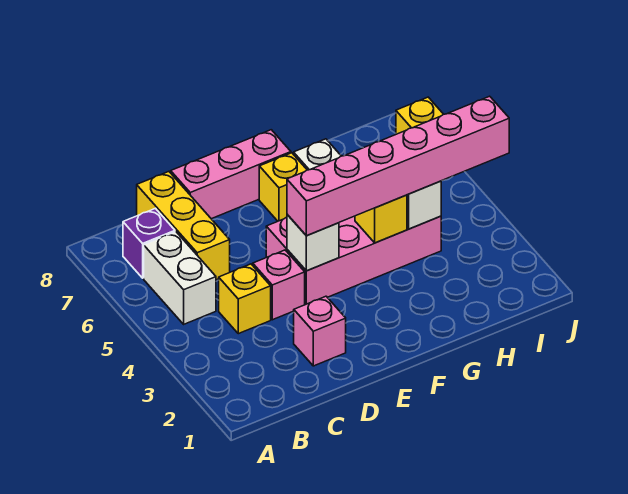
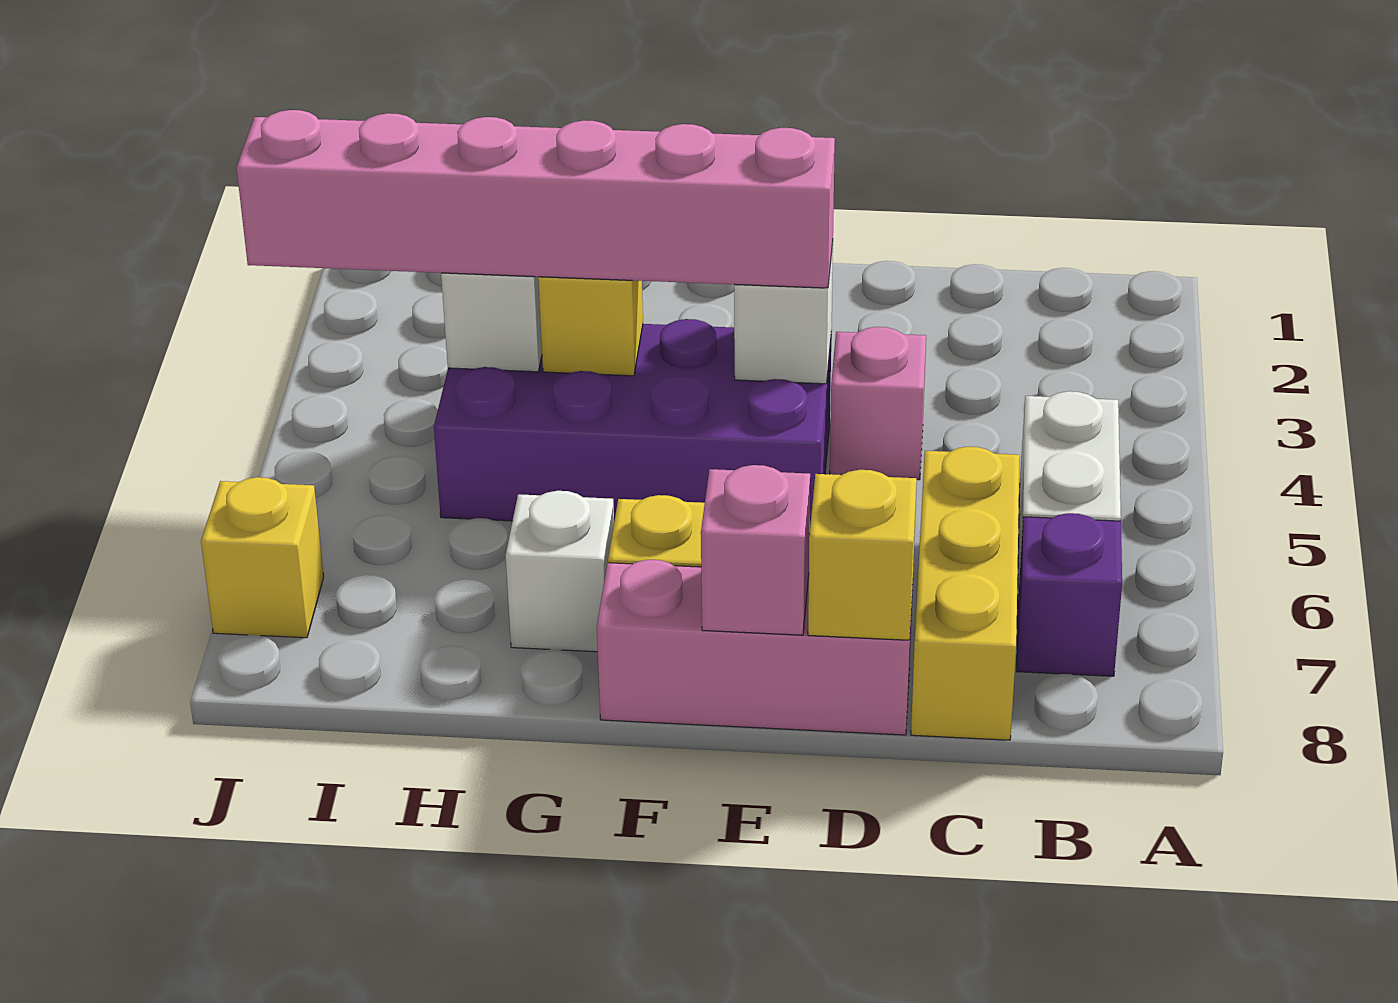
yellow 1x1 brick [219,264,271,334] -> yellow 1x1 brick moved to [808,470,917,640]
pink 1x1 brick [294,296,346,366] -> pink 1x1 brick moved to [701,465,810,635]
pink 2x4 brick [266,216,441,305] -> purple 2x4 brick [434,319,831,534]

